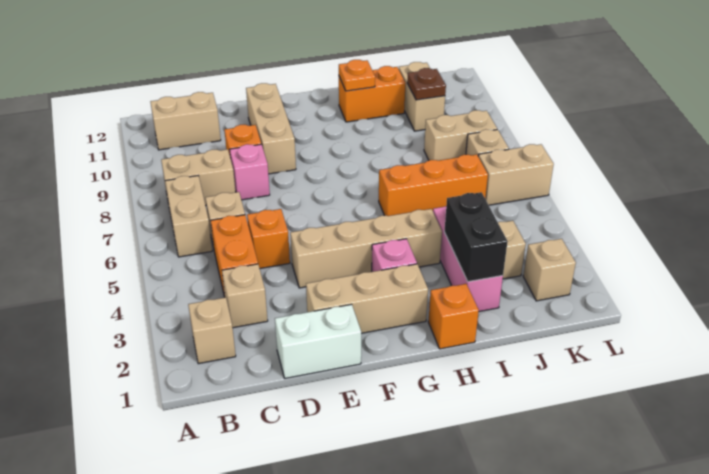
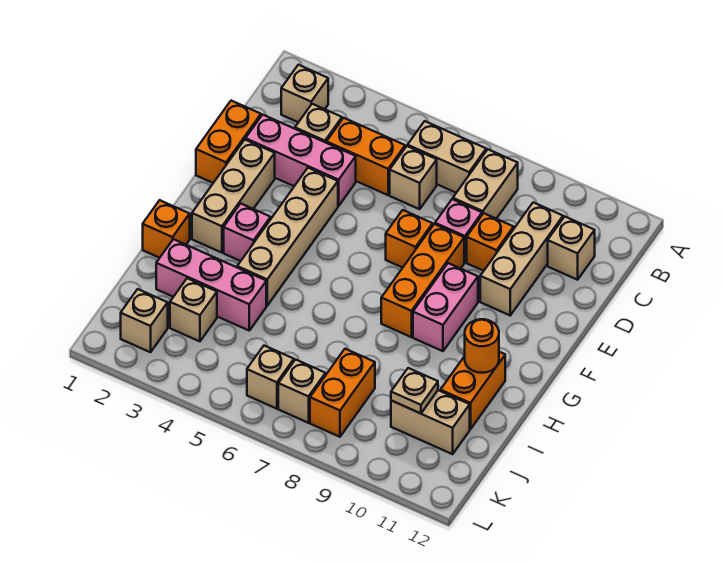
tan 1x2 brick [151,92,221,150] -> tan 1x1 brick [548,217,595,280]
white 1x2 brick [275,304,361,378] -> orange 1x2 brick [196,101,261,183]
none -> pink 1x3 brick [246,115,356,206]
orange 1x1 brick [247,209,290,268] -> orange 1x1 brick moved to [386,210,433,268]
tan 1x3 brick [246,83,296,174] -> tan 1x3 brick turned to [480,202,563,315]
none -> pink 1x2 brick [413,263,478,351]
orange 1x3 brick [379,154,488,216] -> orange 1x3 brick moved to [381,224,464,337]
orange 1x1 plate [339,60,375,91] -> orange 1x1 round brick [465,319,499,373]
black 1x2 brick [444,192,508,282] -> none
tan 1x2 brick [424,110,497,161] -> orange 1x2 brick [310,349,375,437]
brown 1x1 plate [407,68,446,100] -> tan 1x1 plate [391,368,438,413]
tan 1x2 brick [478,144,554,205] -> tan 1x1 brick [247,346,294,409]

